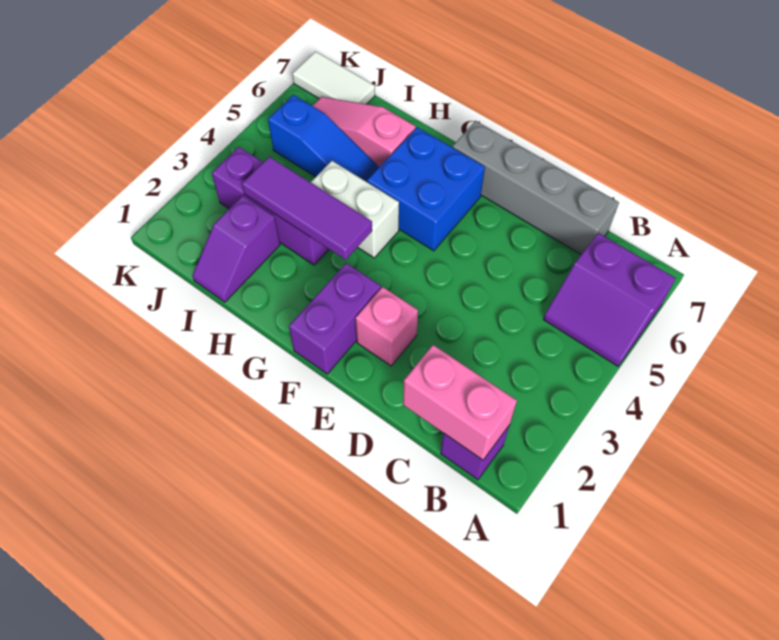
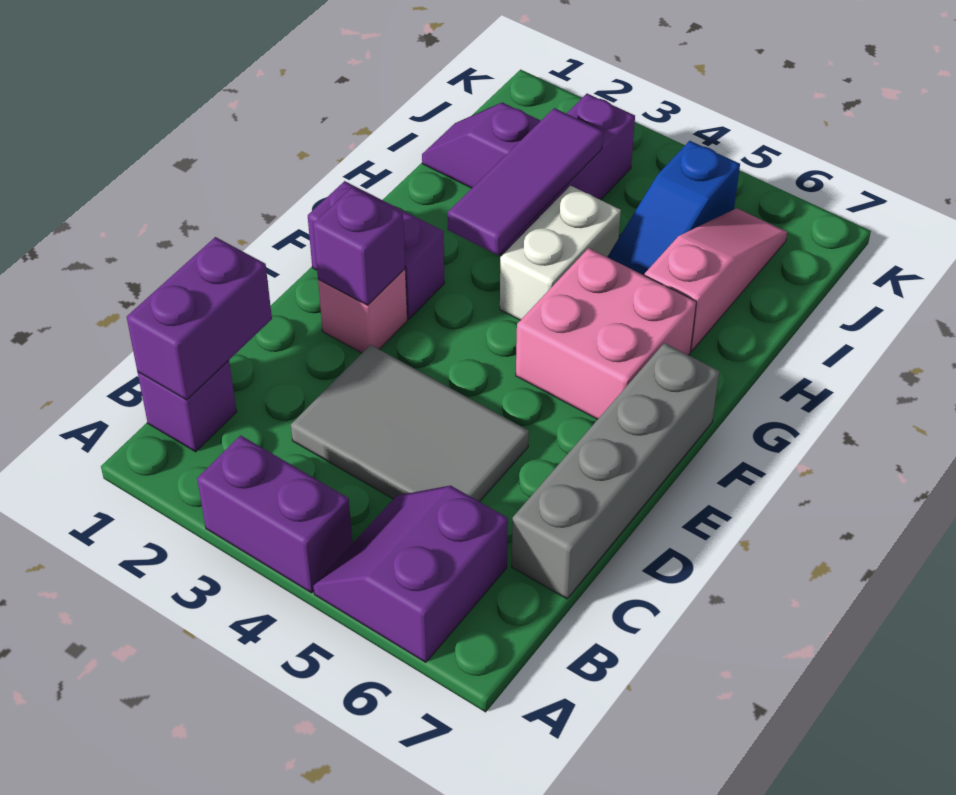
none -> purple 1x2 brick [197,435,352,593]
pink 1x2 brick [403,345,517,460] -> purple 1x2 brick [127,237,272,400]
none -> grey 2x3 tile [291,345,529,502]
none -> purple 1x1 brick [313,187,405,305]
blue 2x2 brick [367,127,485,251] -> pink 2x2 brick [516,248,696,419]
white 1x2 tile [293,51,375,104] -> none

